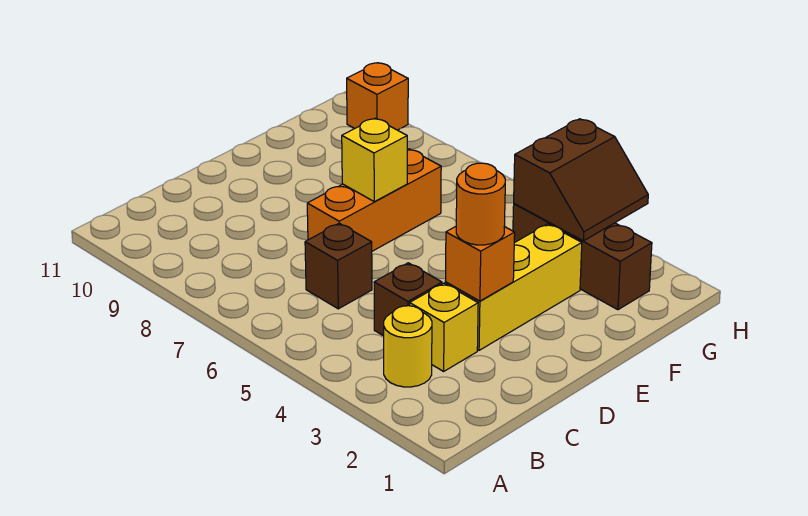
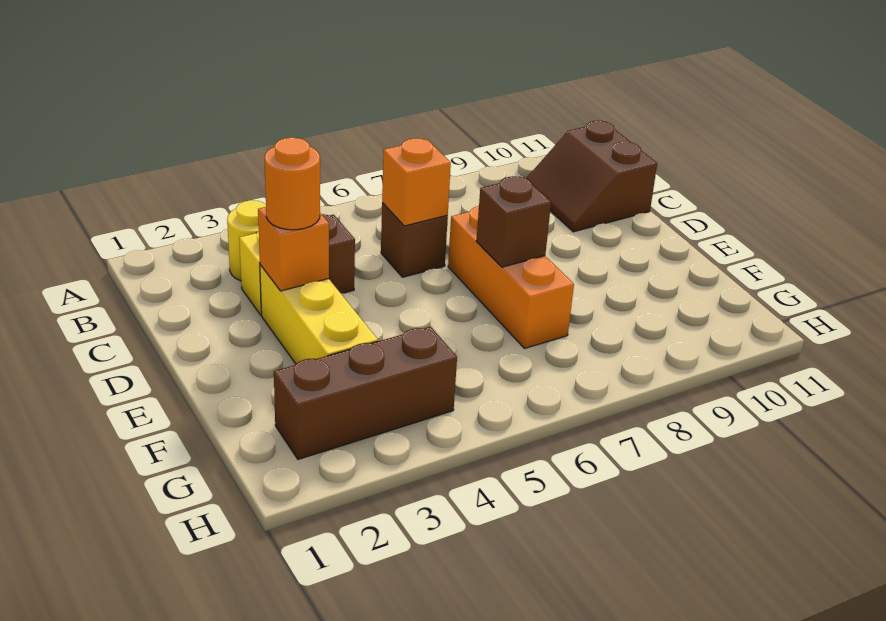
yellow 1x1 brick [342,118,407,202] -> brown 1x1 brick [476,176,551,267]
brown 2x2 slope [514,119,648,241] -> brown 2x2 slope moved to [526,121,657,232]
orange 1x1 brick [347,63,408,130] -> orange 1x1 brick moved to [382,138,451,226]

